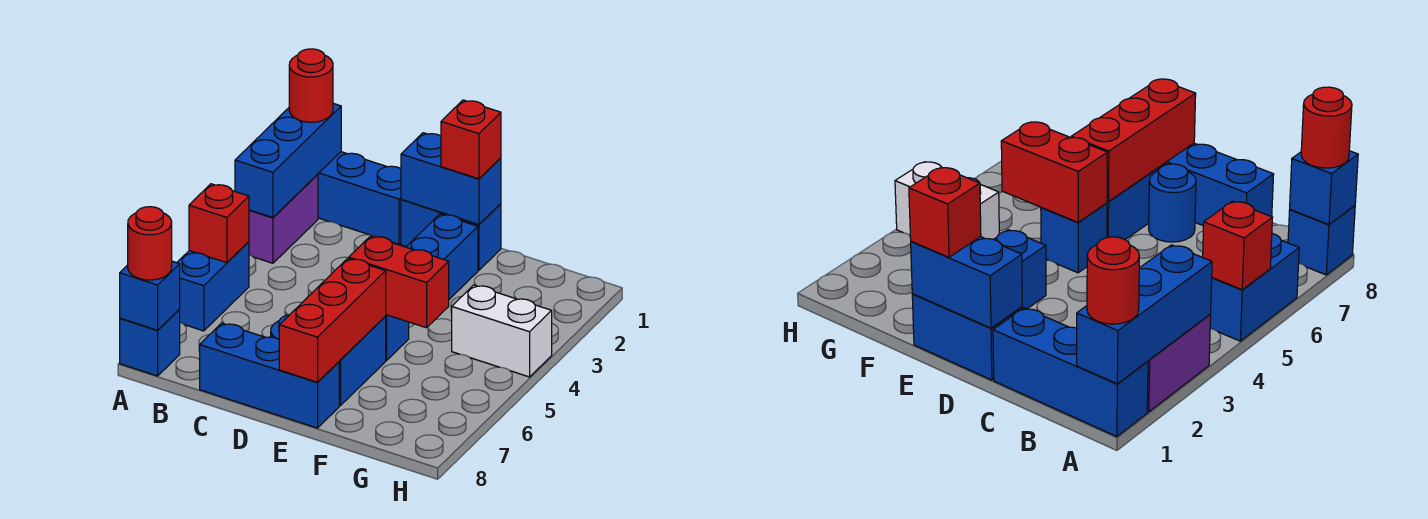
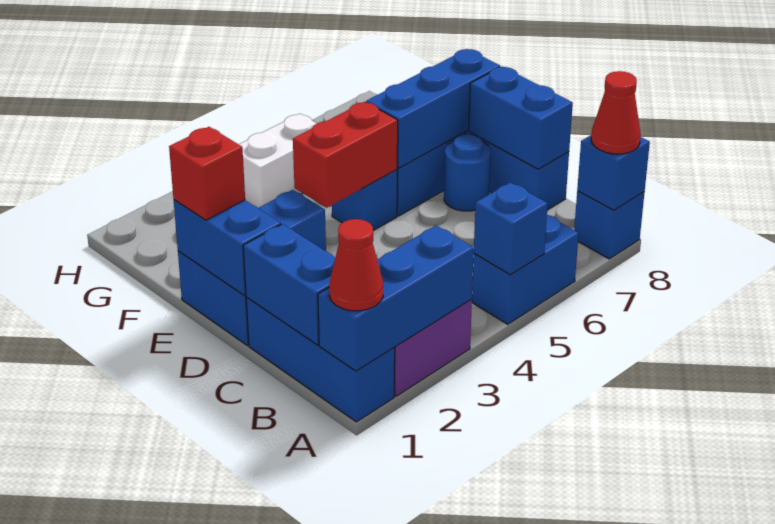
red 1x1 round brick [289,49,333,122] -> red 1x1 cone [329,219,383,311]
red 1x1 brick [189,184,249,263] -> blue 1x1 brick [474,182,548,275]
red 1x1 round brick [128,207,172,280] -> red 1x1 cone [591,71,641,154]
none -> blue 1x2 brick [243,224,335,345]
none -> blue 1x2 brick [469,67,573,169]
red 1x2 brick [349,236,449,328] -> red 1x2 brick turned to [293,102,398,208]
red 1x3 brick [279,258,386,382] -> blue 1x3 brick [366,49,500,168]
white 1x2 brick [452,285,552,377] -> white 1x2 brick turned to [239,114,317,208]

